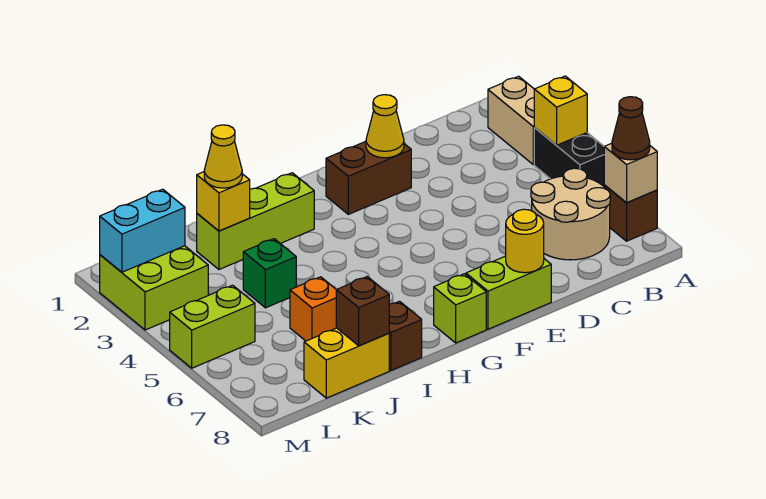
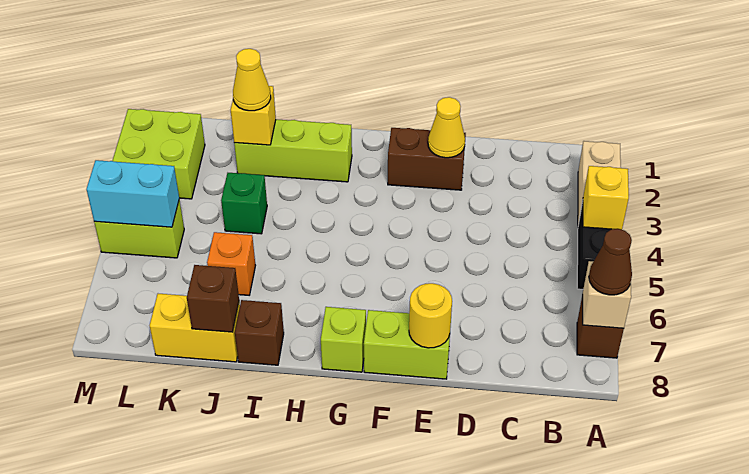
tan 2x2 round brick [531,168,610,260] -> none
cyan 1x2 brick [100,189,185,272] -> cyan 1x2 brick moved to [86,160,179,227]

